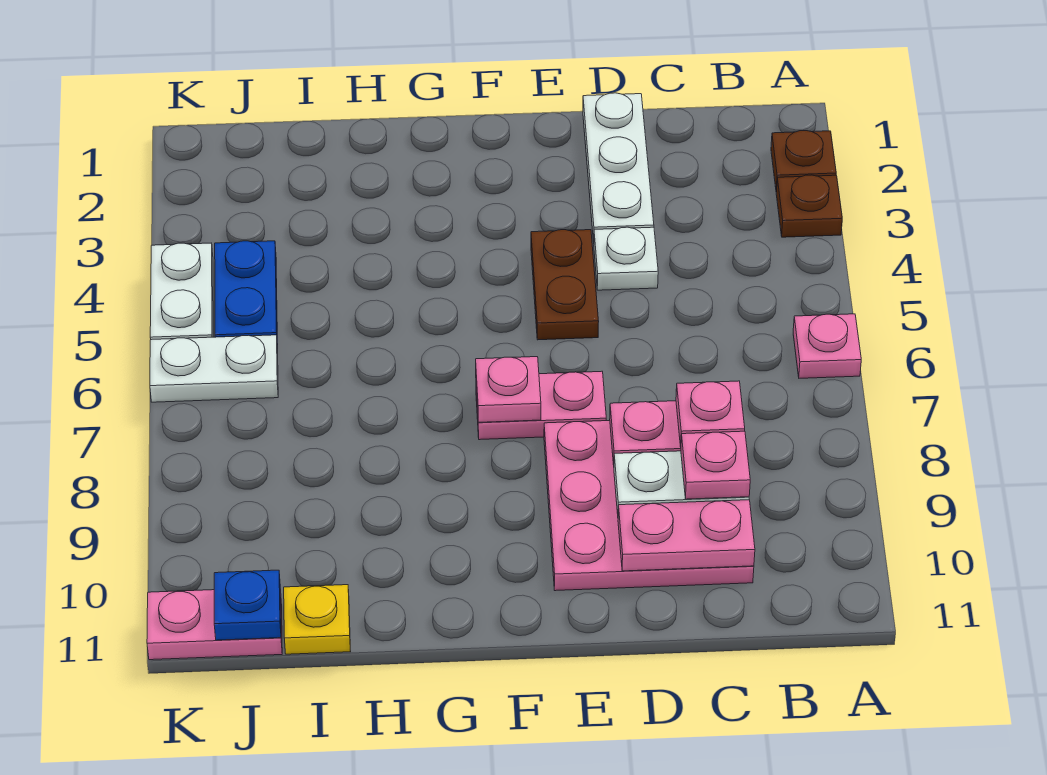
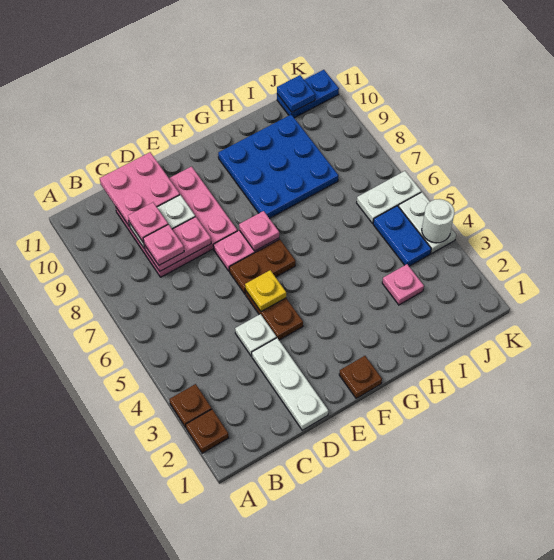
pink 1x1 plate [793,314,861,378] -> pink 1x1 plate moved to [382,264,424,305]
pink 1x2 plate [618,500,755,571] -> pink 2x2 plate [100,152,180,226]
none -> brown 1x2 plate [229,239,296,294]
none -> brown 1x1 plate [339,356,382,398]
none -> blue 3x3 plate [218,114,338,219]
yellow 1x1 plate [284,585,351,654] -> yellow 1x1 plate moved to [245,270,286,312]
pink 1x2 plate [147,589,282,660] -> blue 1x2 plate [277,70,339,118]
none -> white 1x1 round brick [422,199,454,243]

